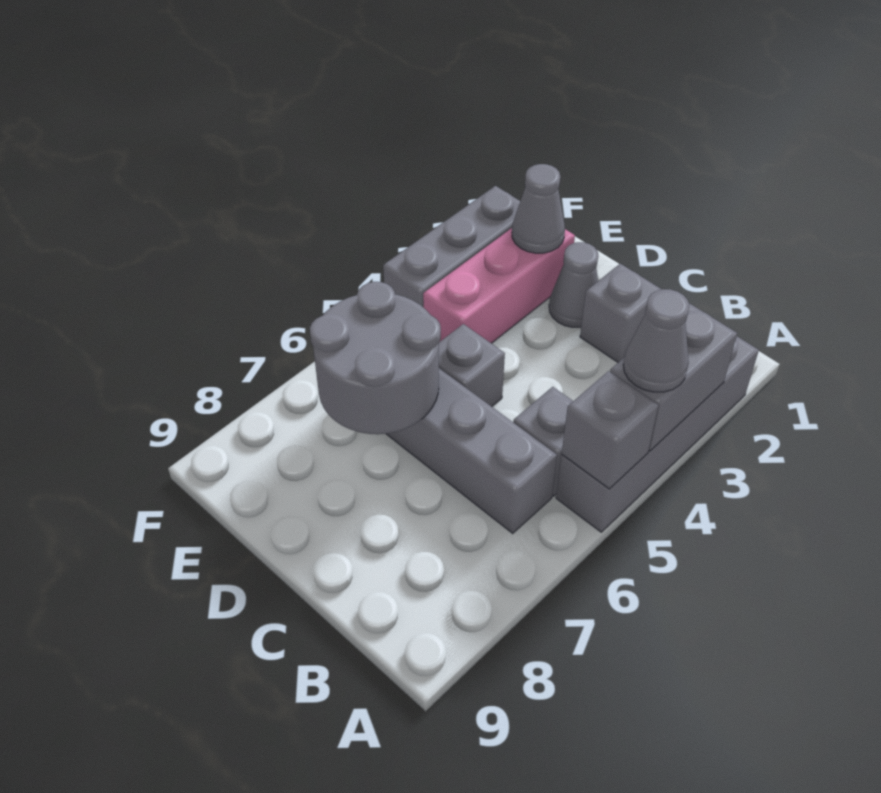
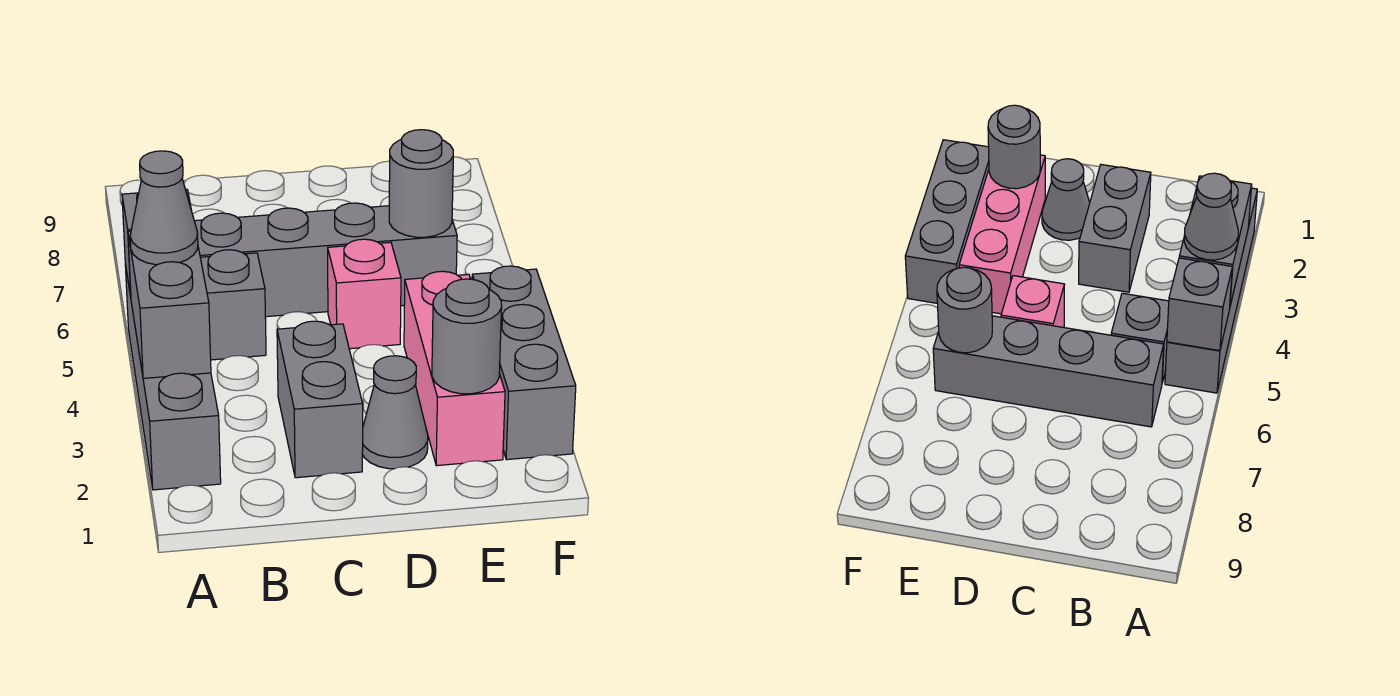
grey 1x1 brick [580,264,662,362] -> grey 1x2 brick [277,321,363,478]
grey 1x1 brick [439,324,505,407] -> pink 1x1 brick [328,239,401,349]
grey 2x2 round brick [310,282,441,434] -> grey 1x1 round brick [389,130,453,237]
grey 1x1 cone [512,164,565,253] -> grey 1x1 round brick [432,279,502,394]

